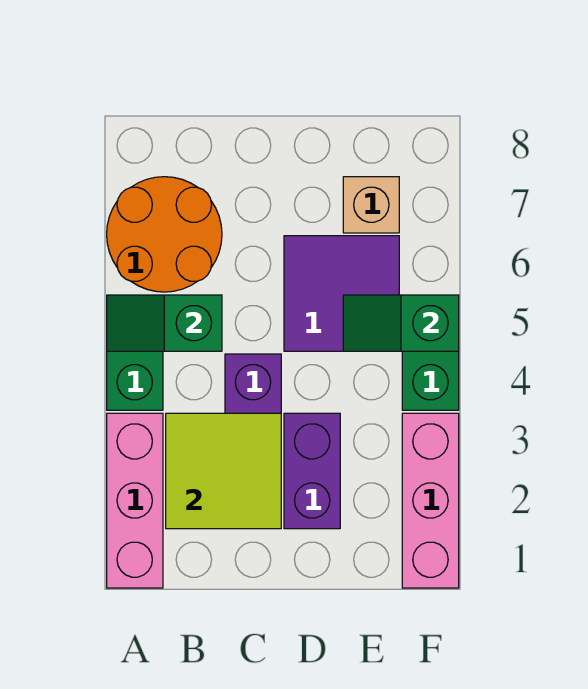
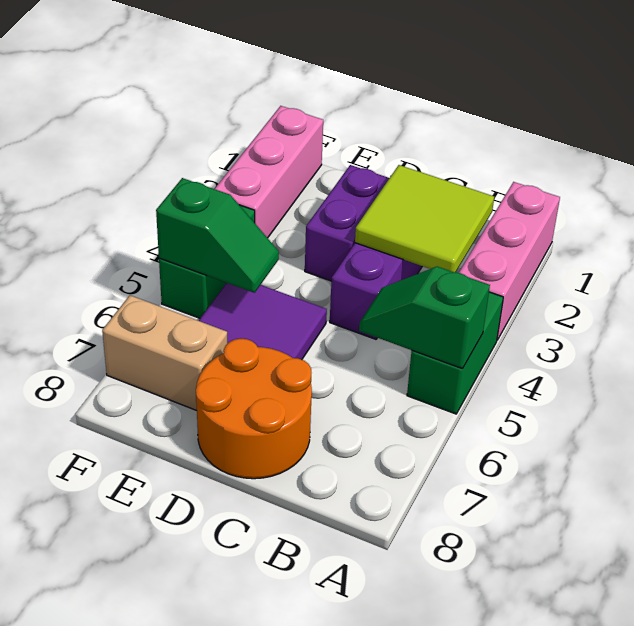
green 1x2 slope [107,295,222,351] -> green 1x2 slope turned to [359,267,490,369]
orange 2x2 round brick [107,177,222,292] -> orange 2x2 round brick moved to [196,339,312,479]
tan 1x1 brick [343,177,399,233] -> tan 1x2 brick [102,295,227,410]

